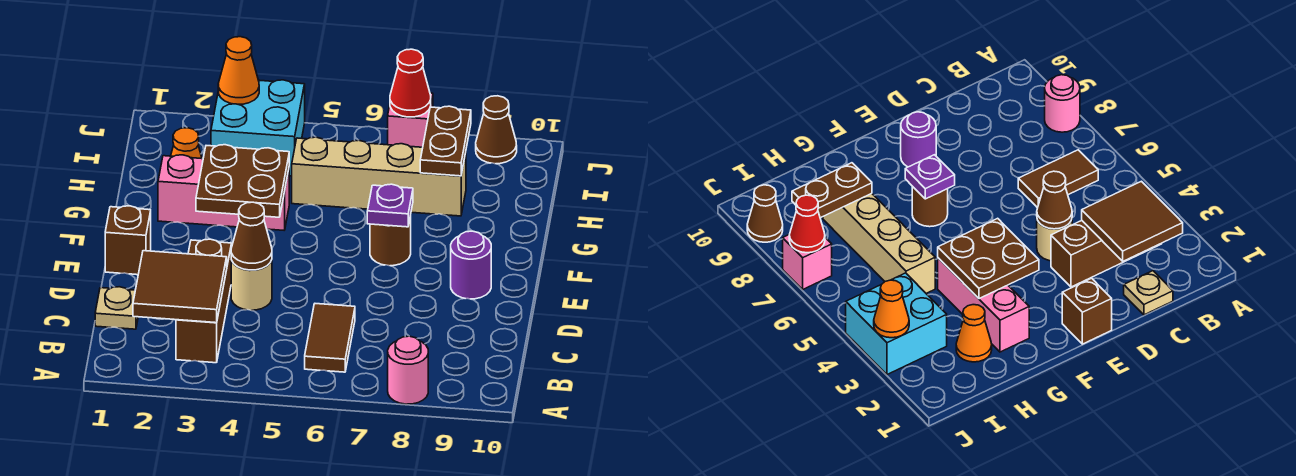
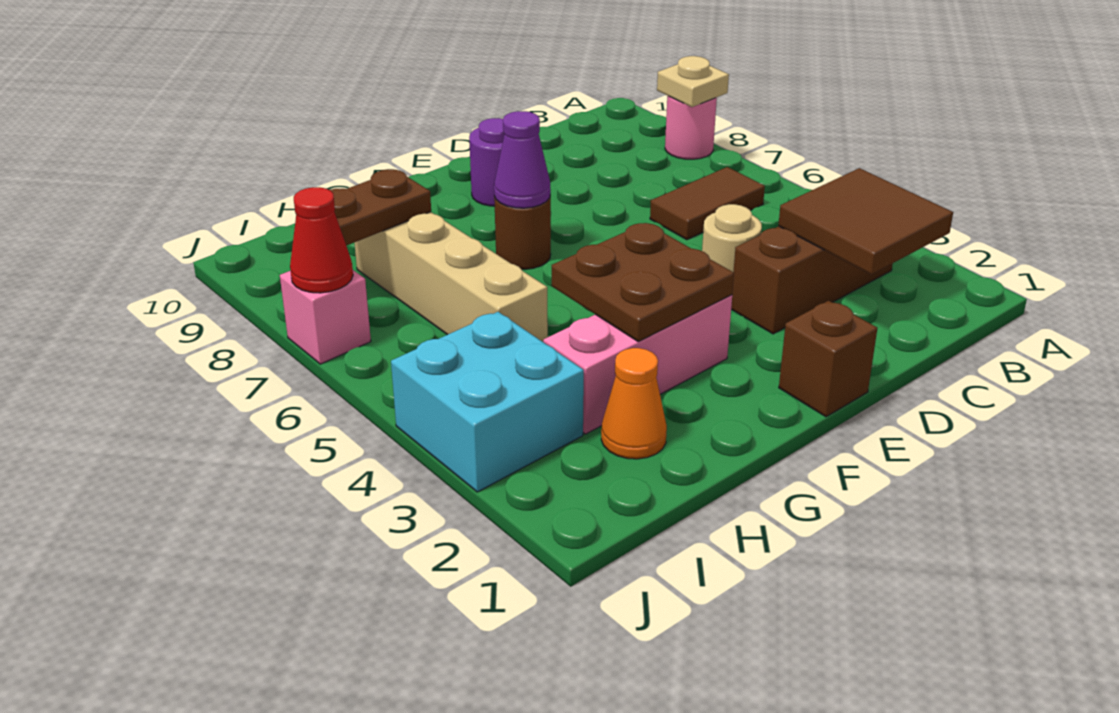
tan 1x1 plate [95,287,138,329] -> tan 1x1 plate moved to [657,56,729,107]
brown 1x1 cone [231,202,272,270] -> none
purple 1x1 plate [367,184,413,227] -> purple 1x1 cone [494,111,551,208]
pink 1x3 brick [158,155,289,230] -> pink 1x3 brick turned to [543,295,732,434]
orange 1x1 cone [218,37,259,104] -> none
brown 1x1 cone [476,96,517,164] -> none

